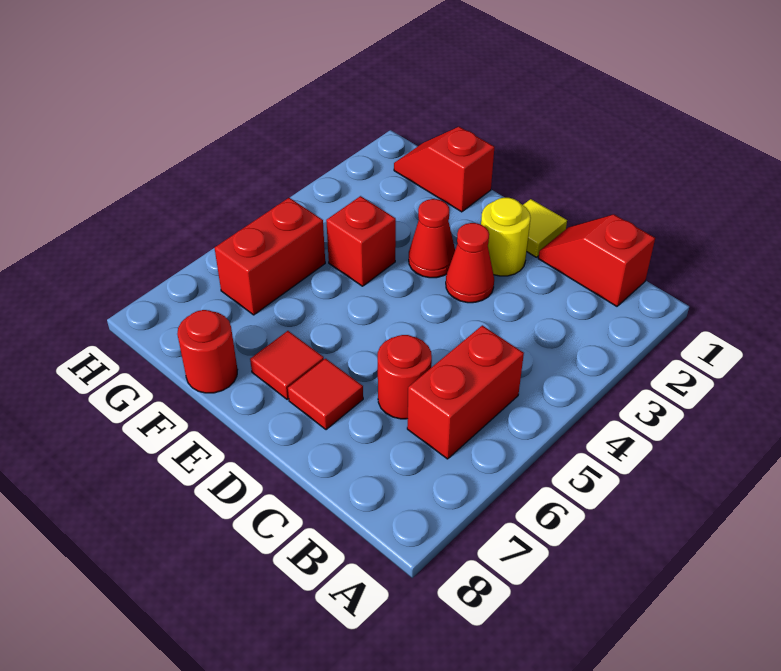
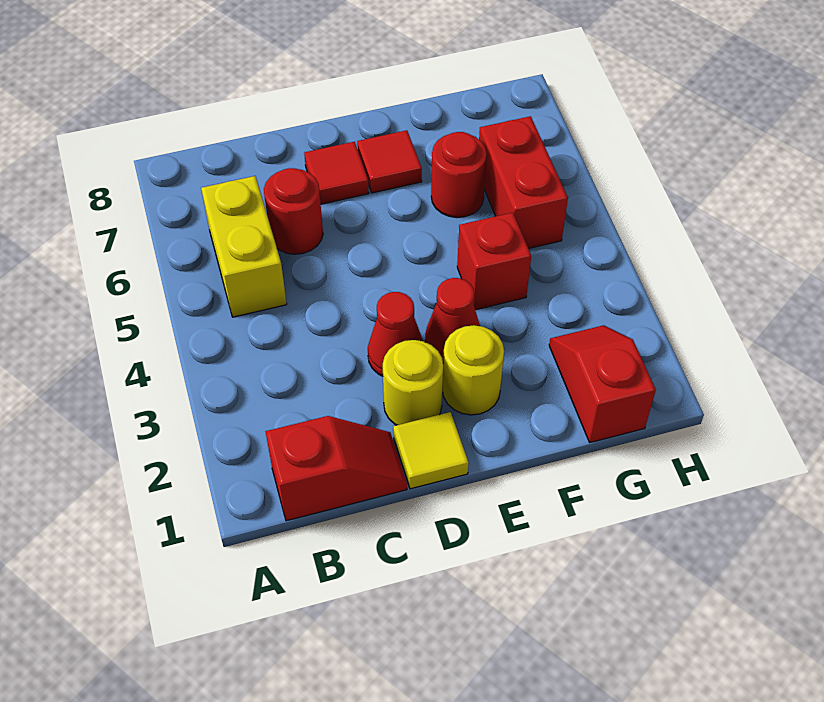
red 1x2 brick [407,325,524,459] -> yellow 1x2 brick [201,176,287,317]
none -> yellow 1x1 round brick [443,325,504,415]
red 1x2 slope [394,127,494,212] -> red 1x2 slope turned to [549,325,656,442]
red 1x1 round brick [177,310,238,393] -> red 1x1 round brick moved to [431,132,487,217]

